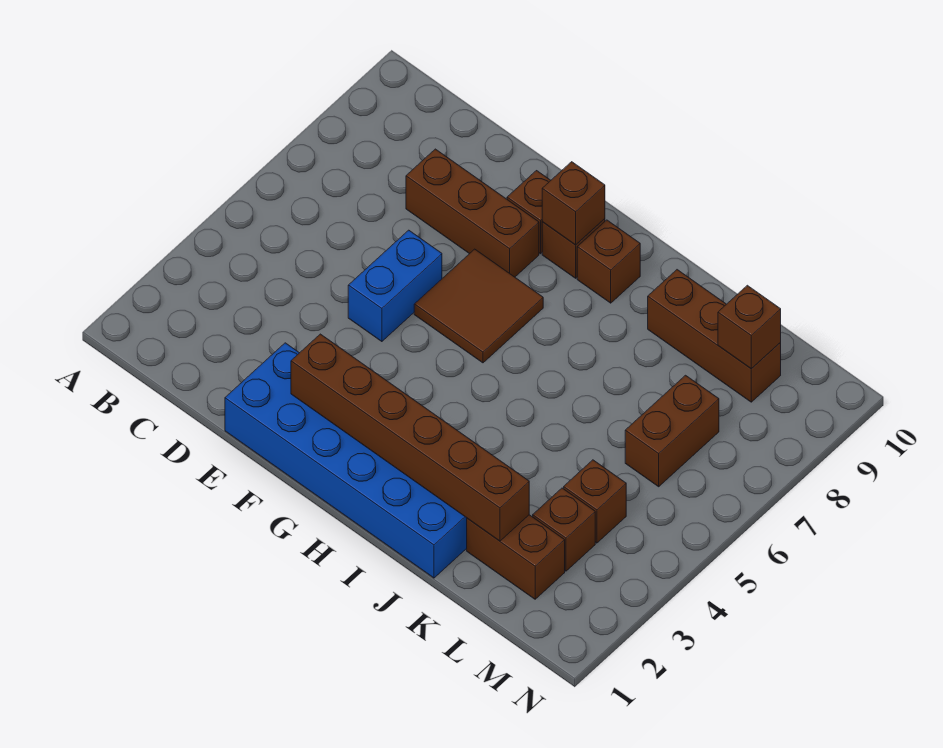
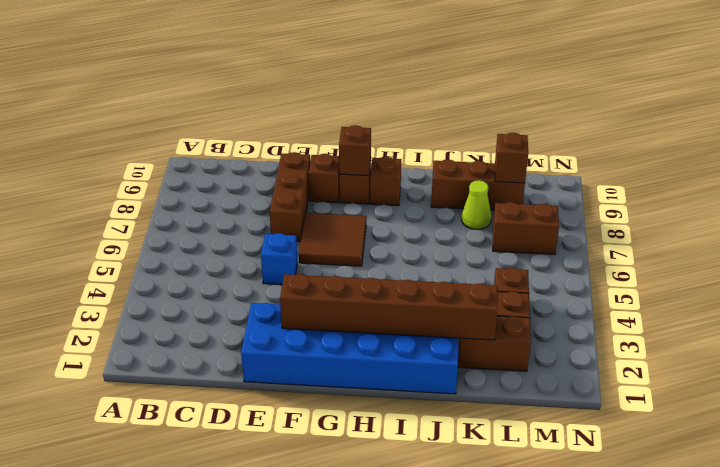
brown 1x3 brick [406,149,539,277] -> brown 1x3 brick turned to [270,152,310,242]
blue 1x2 brick [348,230,442,342] -> blue 1x1 brick [261,233,297,285]
none -> lime 1x1 cone [462,180,491,229]
brown 1x2 brick [625,375,719,487] -> brown 1x2 brick turned to [493,202,559,254]

